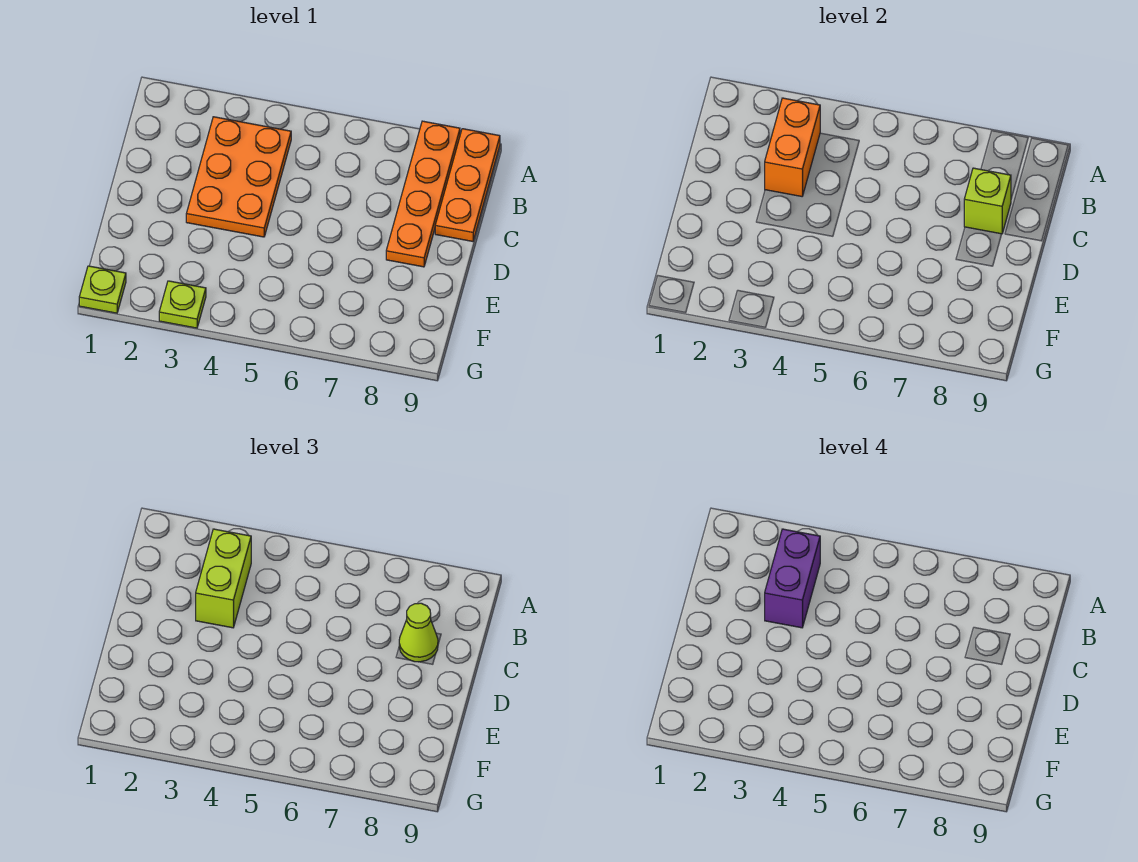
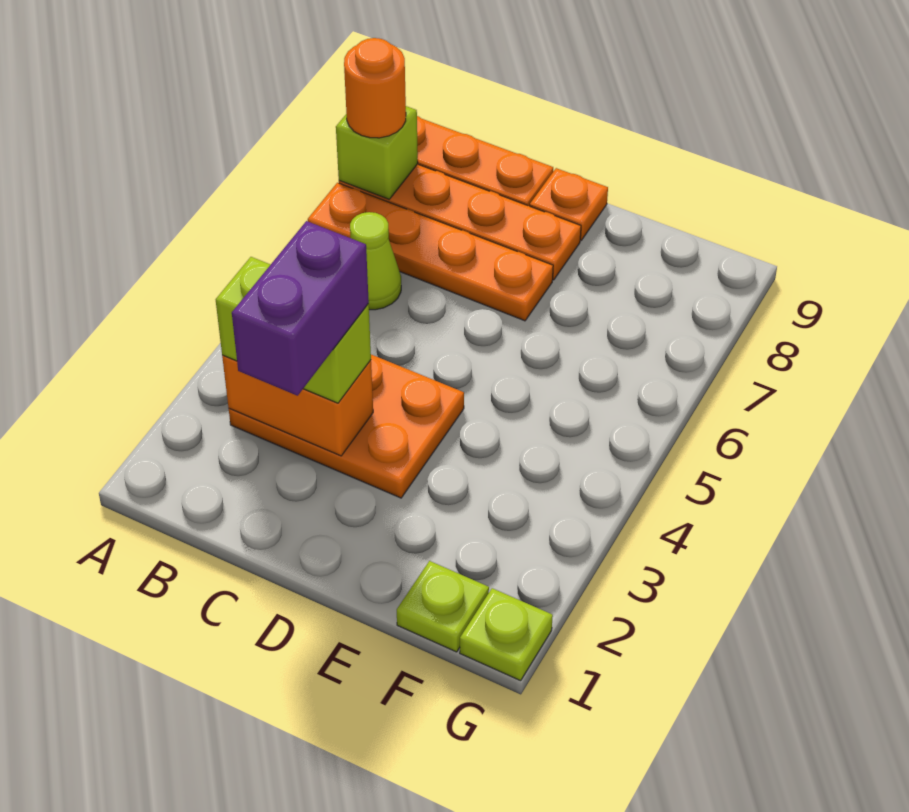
none -> orange 1x4 plate [308,183,553,321]
none -> orange 1x1 round brick [344,38,406,138]
purple 1x2 brick [765,529,820,628] -> purple 1x2 brick turned to [232,221,369,396]
lime 1x1 brick [964,168,1011,234] -> lime 1x1 brick moved to [336,106,418,199]
lime 1x1 cone [399,603,438,662] -> lime 1x1 cone moved to [350,212,401,310]
none -> orange 1x1 plate [530,168,608,240]
lime 1x1 plate [159,281,206,328] -> lime 1x1 plate moved to [397,561,489,652]

